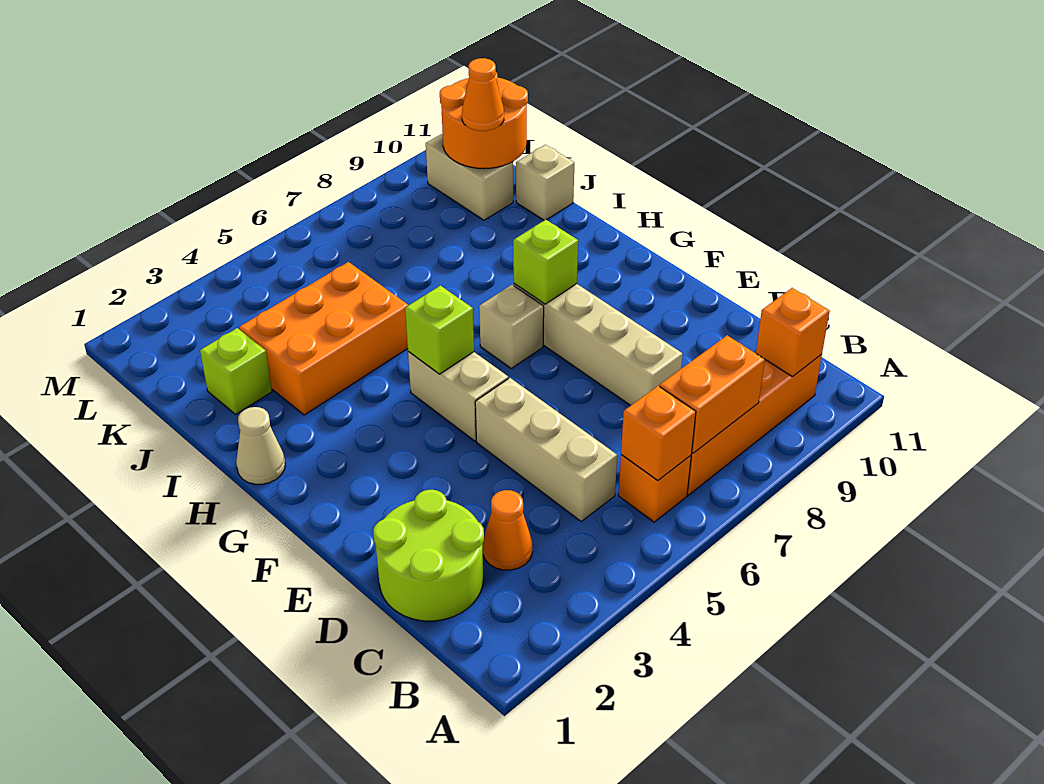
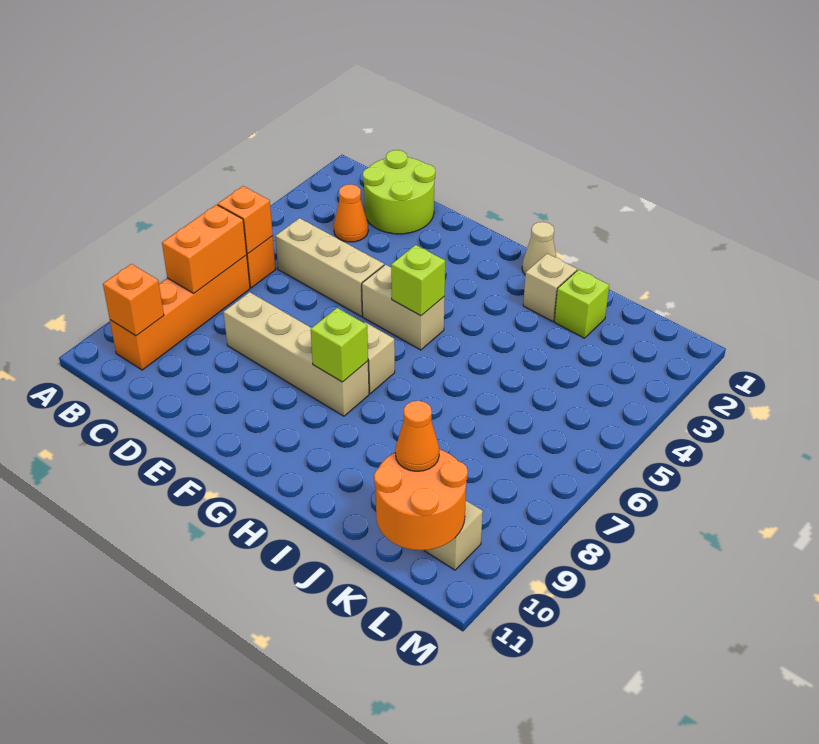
orange 2x3 brick [239,262,408,415] -> none
tan 1x1 brick [516,145,574,220] -> tan 1x1 brick moved to [523,254,577,321]

